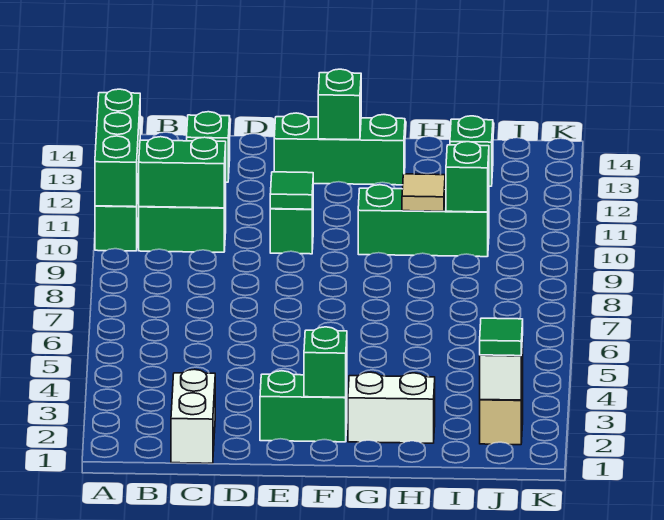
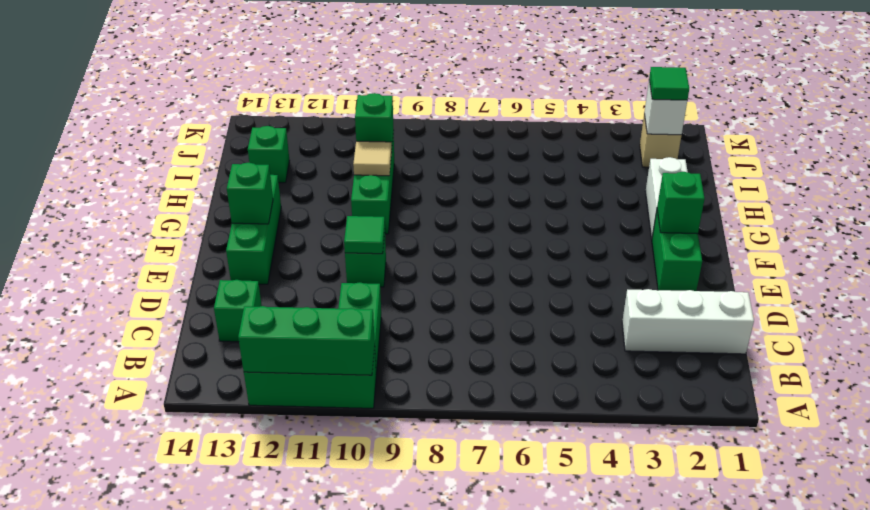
green 1x2 brick [139,137,226,208] -> none
white 1x2 brick [171,369,215,463] -> white 1x3 brick [622,289,754,354]

